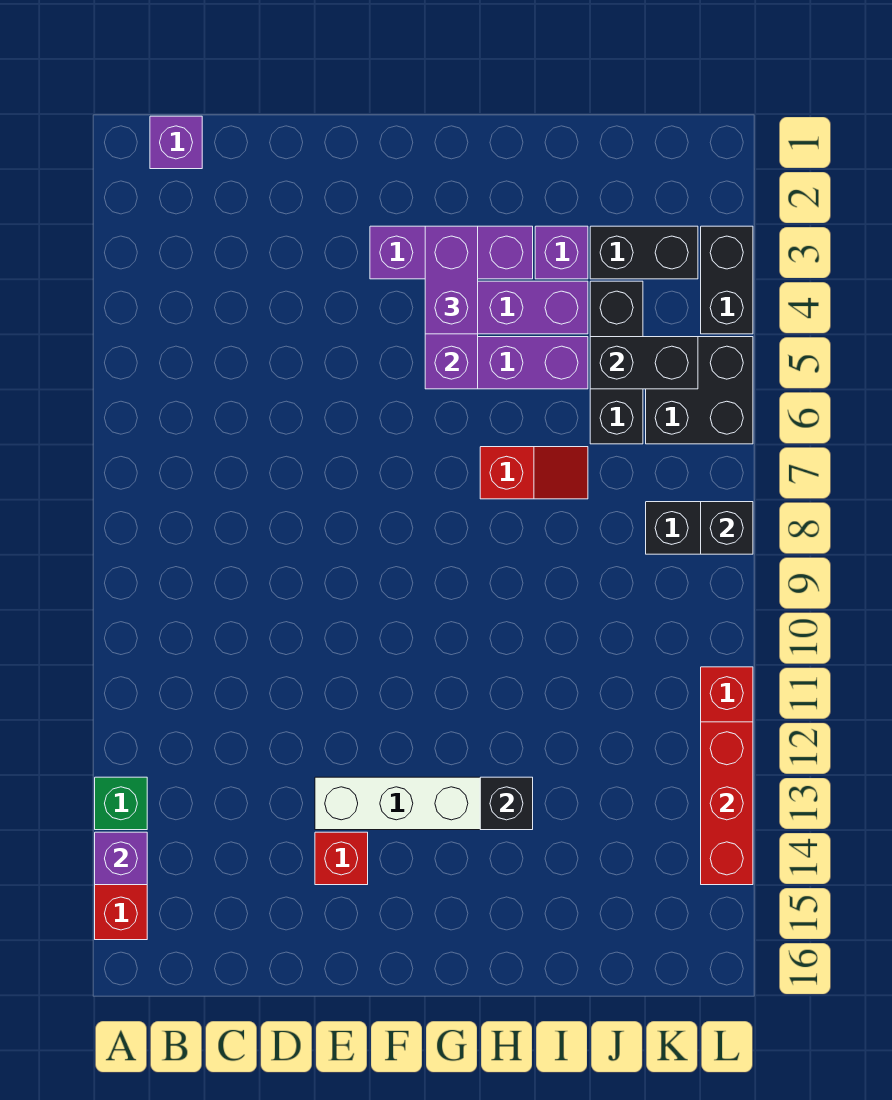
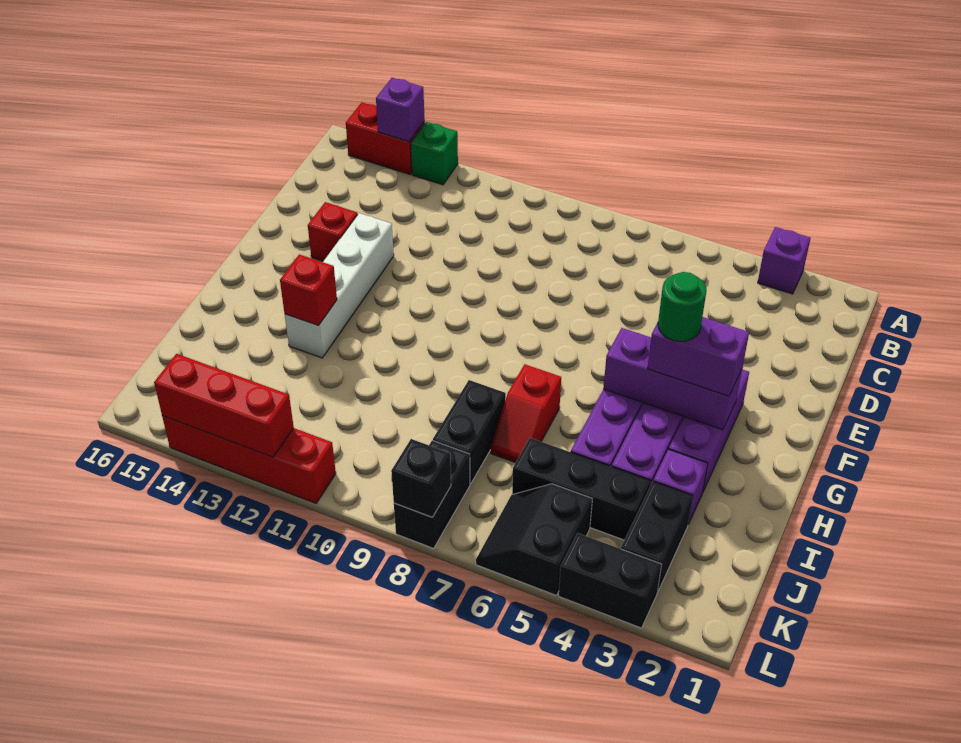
purple 1x1 brick [150,116,202,169] -> purple 1x1 brick moved to [758,227,810,294]
none -> green 1x1 round brick [658,272,707,341]
black 1x1 brick [480,777,533,830] -> red 1x1 brick [280,254,337,325]
black 1x2 brick [590,337,698,389] -> black 1x2 brick moved to [433,380,506,484]
black 2x2 brick [646,337,753,444] -> black 2x2 slope [476,484,592,595]

